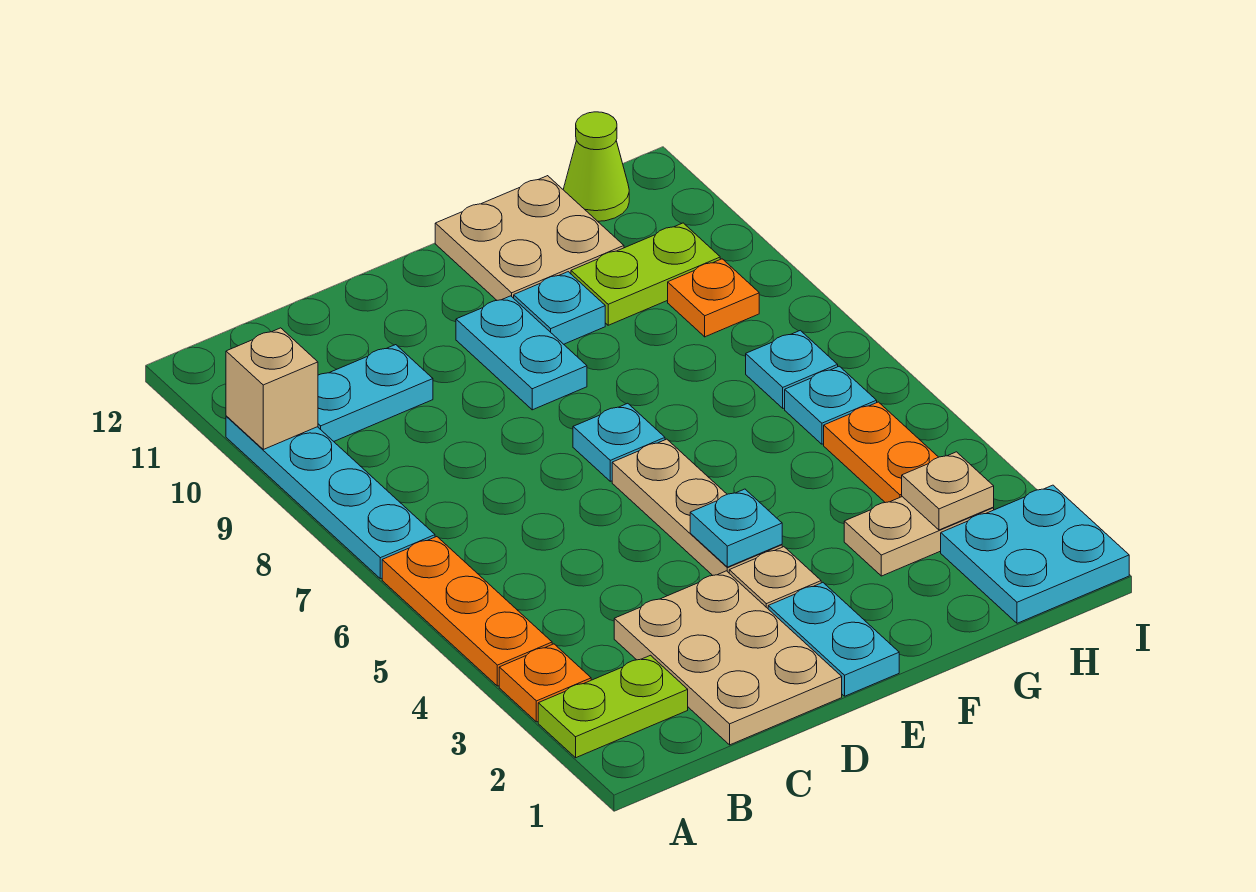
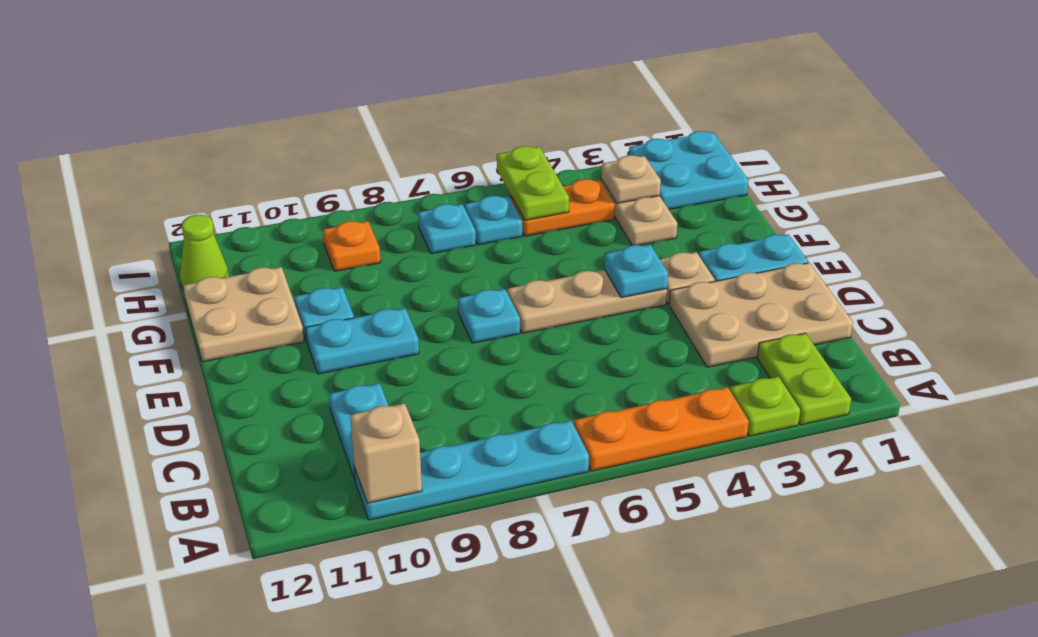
orange 1x1 plate [499,644,591,722] -> lime 1x1 plate [730,377,800,436]
lime 1x2 plate [571,223,720,325] -> lime 1x2 plate moved to [497,146,569,220]

